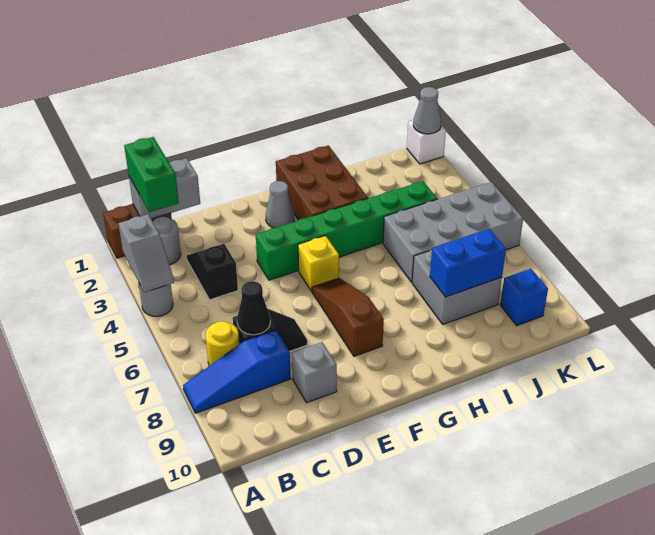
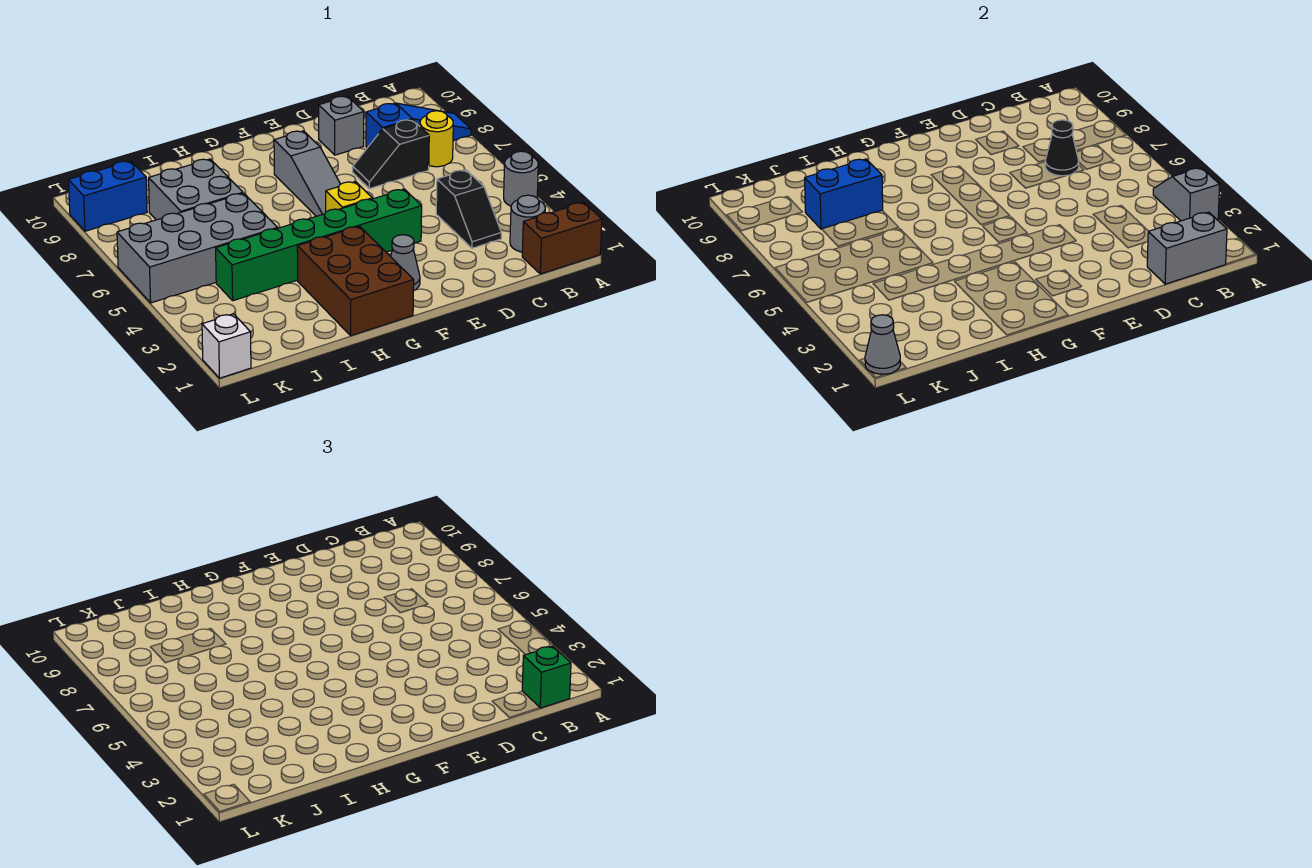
green 1x2 brick [124,137,179,212] -> green 1x1 brick [522,646,571,708]
brown 1x3 slope [312,278,384,356] -> grey 1x3 slope [274,131,340,216]
blue 1x1 brick [500,269,548,325] -> blue 1x2 brick [68,161,147,231]

